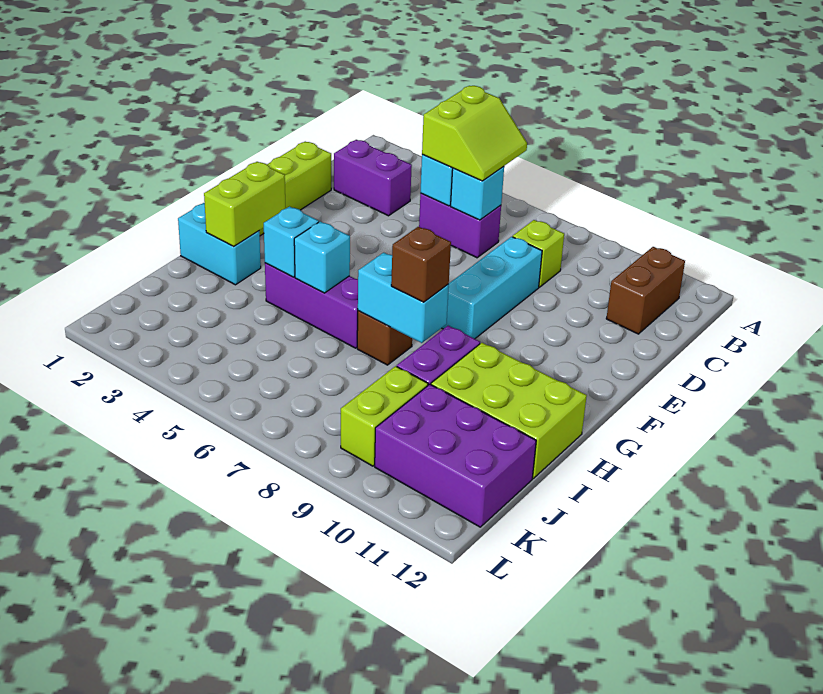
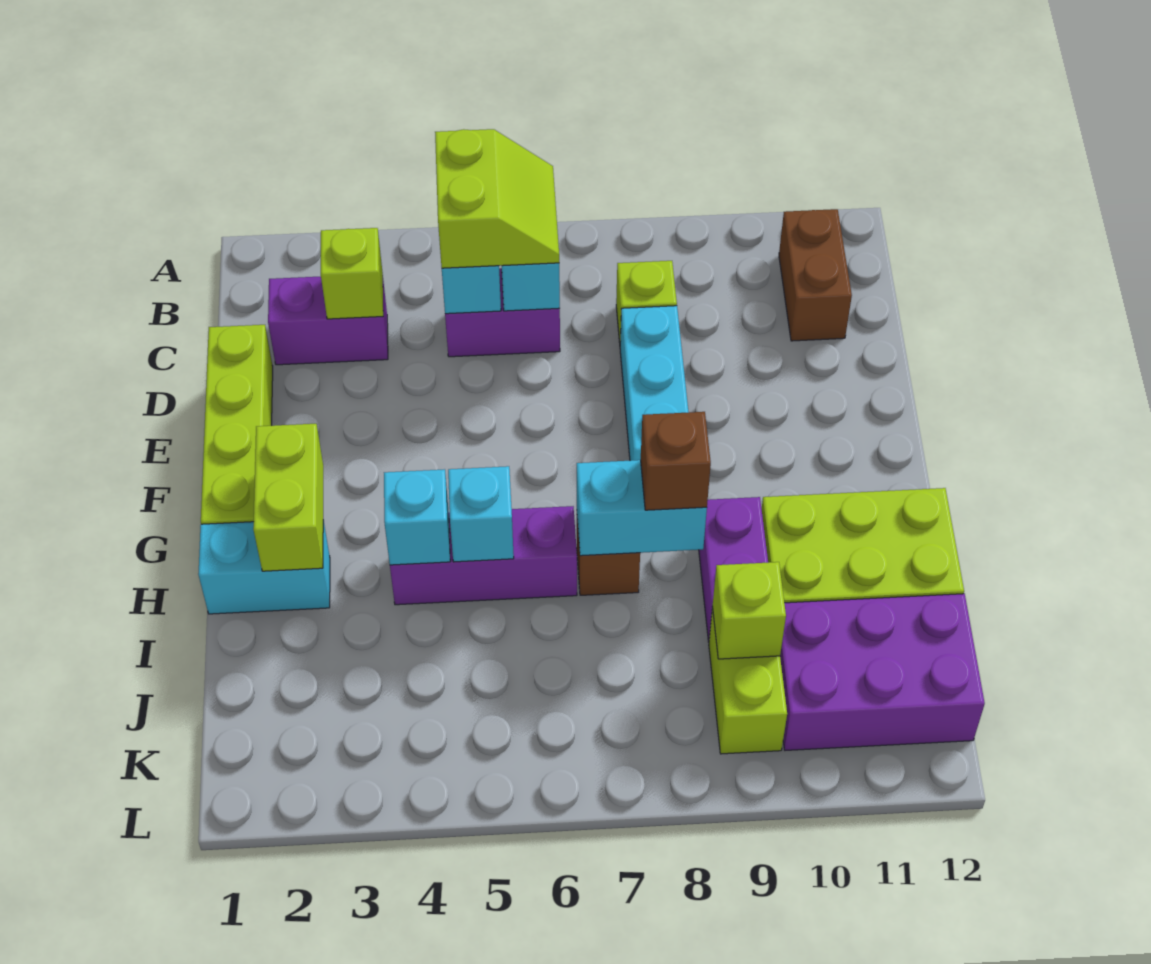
none -> lime 1x1 brick [321,228,383,319]
none -> lime 1x1 brick [713,562,786,659]

